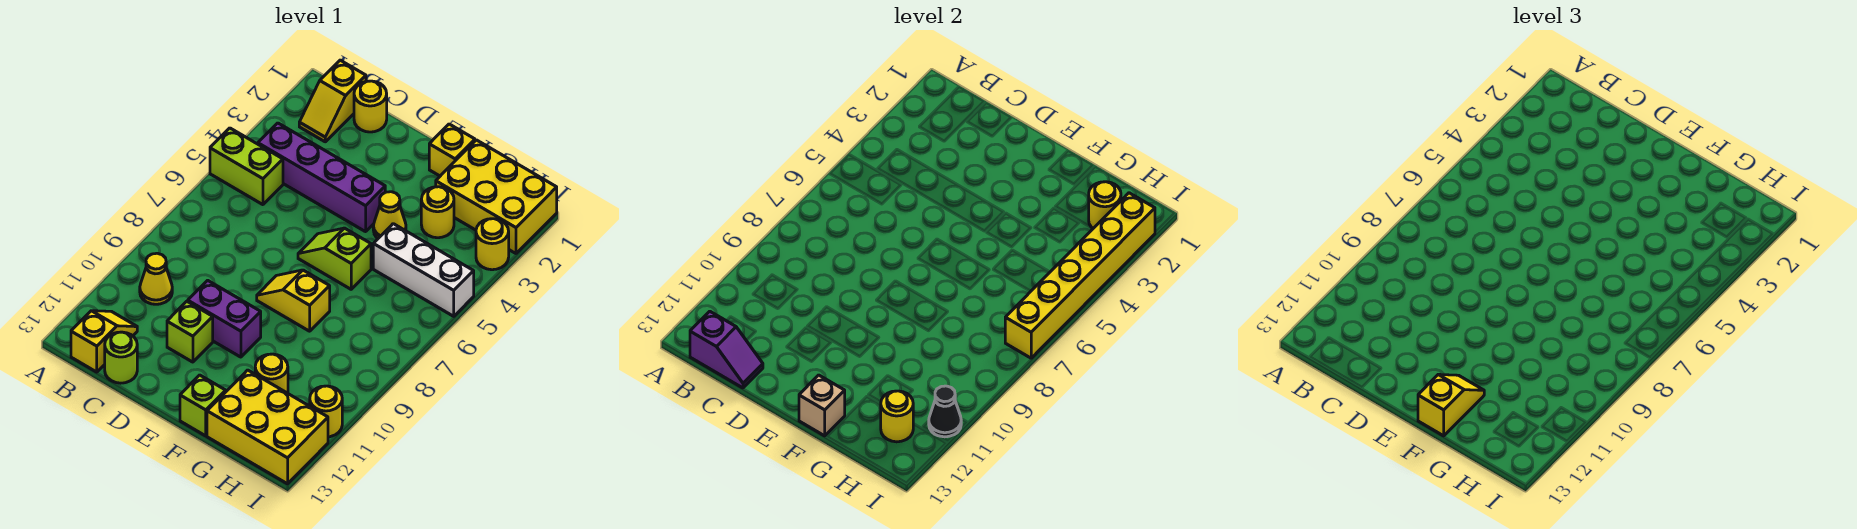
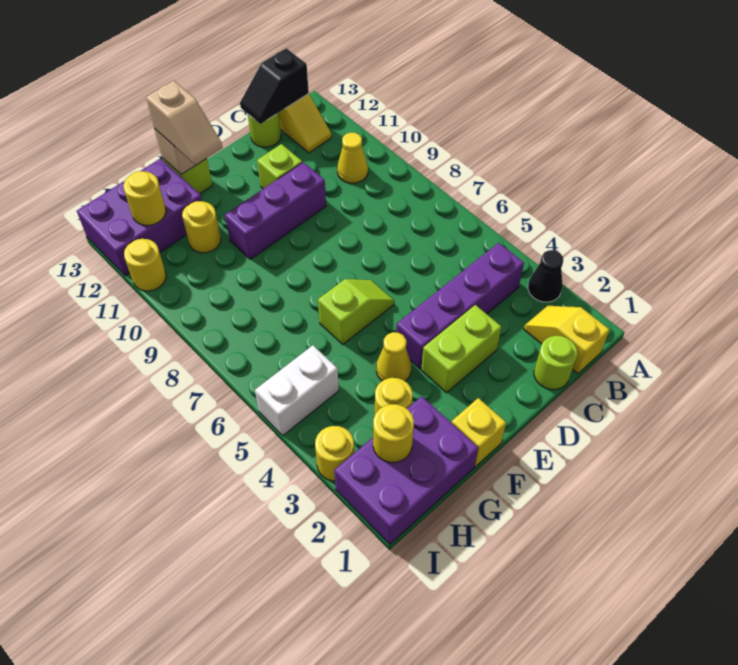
lime 1x2 brick [210,128,283,205] -> lime 1x2 brick moved to [421,305,502,393]
purple 1x2 slope [690,311,763,388] -> black 1x2 slope [240,48,309,124]
yellow 1x1 round brick [354,81,387,132] -> lime 1x1 round brick [534,336,577,390]
purple 1x2 brick [188,280,261,357] -> purple 1x3 brick [225,162,326,259]
yellow 1x2 slope [257,270,330,331] -> none
yellow 1x2 slope [1418,374,1484,436] -> tan 1x2 slope [146,81,223,165]
yellow 2x3 brick [436,140,557,253] -> purple 2x3 brick [334,396,478,544]
white 1x3 brick [373,224,474,316] -> white 1x2 brick [255,345,339,436]
yellow 2x3 brick [207,370,328,484] -> purple 2x3 brick [77,159,202,276]
yellow 1x6 brick [1005,193,1155,358] -> none
black 1x1 cone [929,386,961,437] -> black 1x1 cone moved to [528,250,563,302]

